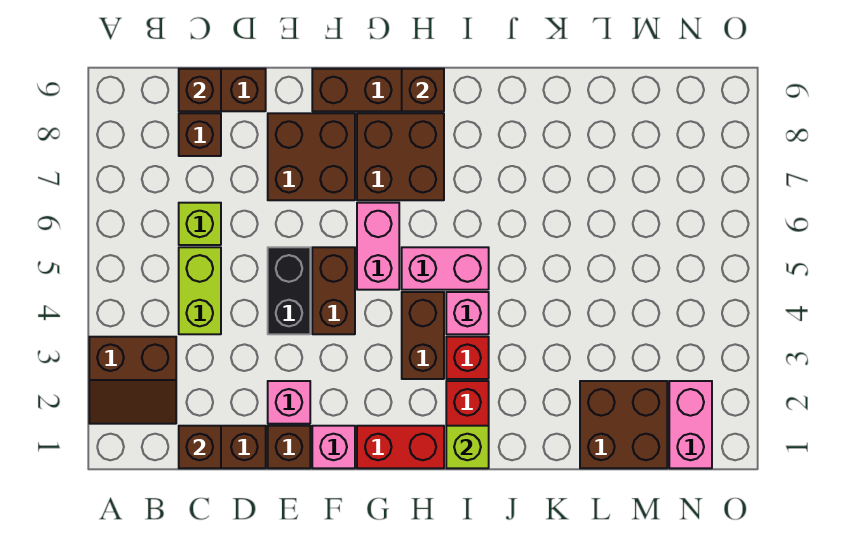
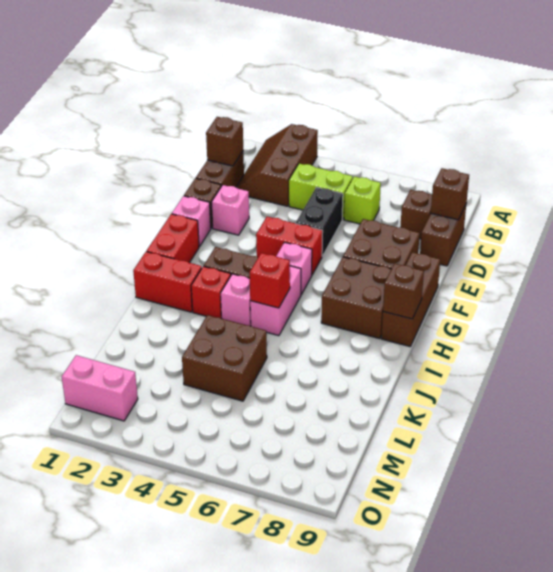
brown 2x2 slope [89,337,176,424] -> brown 2x3 slope [236,124,318,206]
black 1x2 brick [268,247,310,334] -> black 1x2 brick turned to [296,187,343,256]
brown 1x2 brick [312,247,355,334] -> red 1x2 brick [256,217,323,275]
pink 1x2 brick [357,203,399,290] -> pink 1x1 brick [276,242,312,295]
lime 1x1 brick [446,426,489,468] -> none
none -> red 1x1 brick [250,253,290,308]
brown 2x2 brick [580,381,667,468] -> brown 2x2 brick moved to [182,315,267,401]

